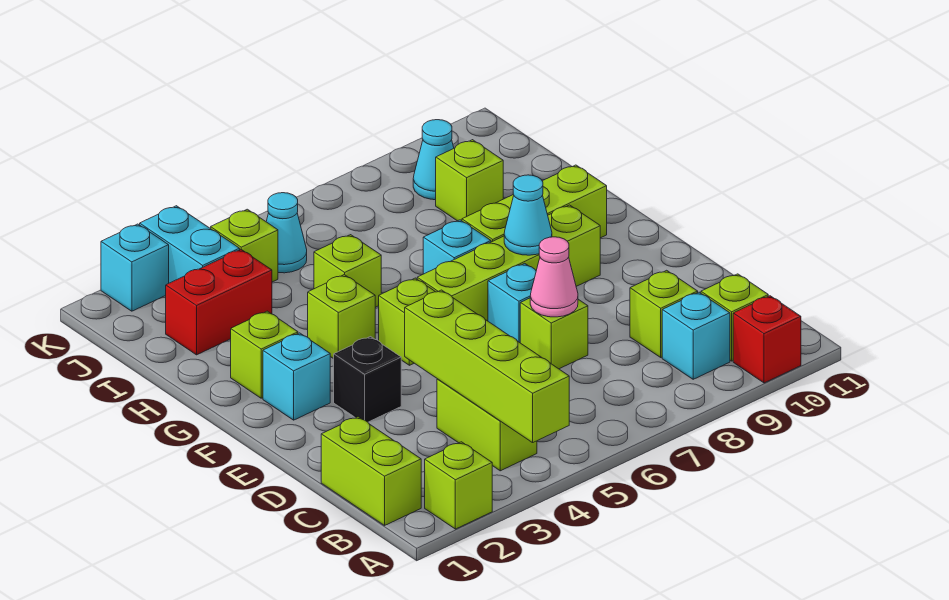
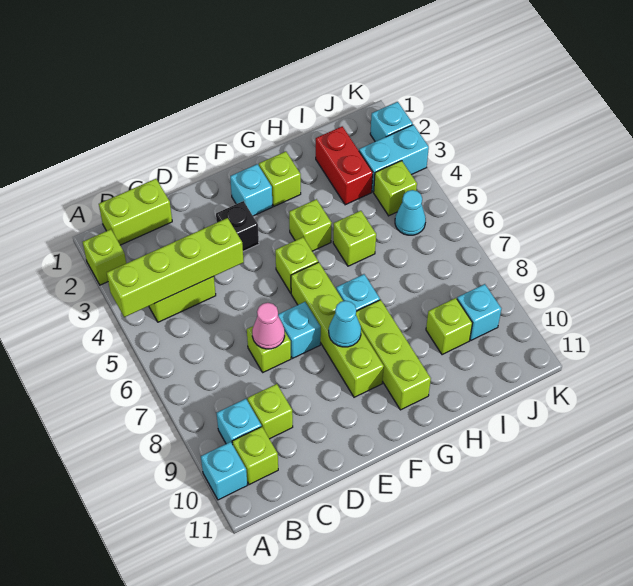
red 1x1 brick [733,296,801,383] -> cyan 1x1 brick [201,442,247,500]
cyan 1x1 cone [413,120,454,200] -> cyan 1x1 brick [457,284,501,340]

